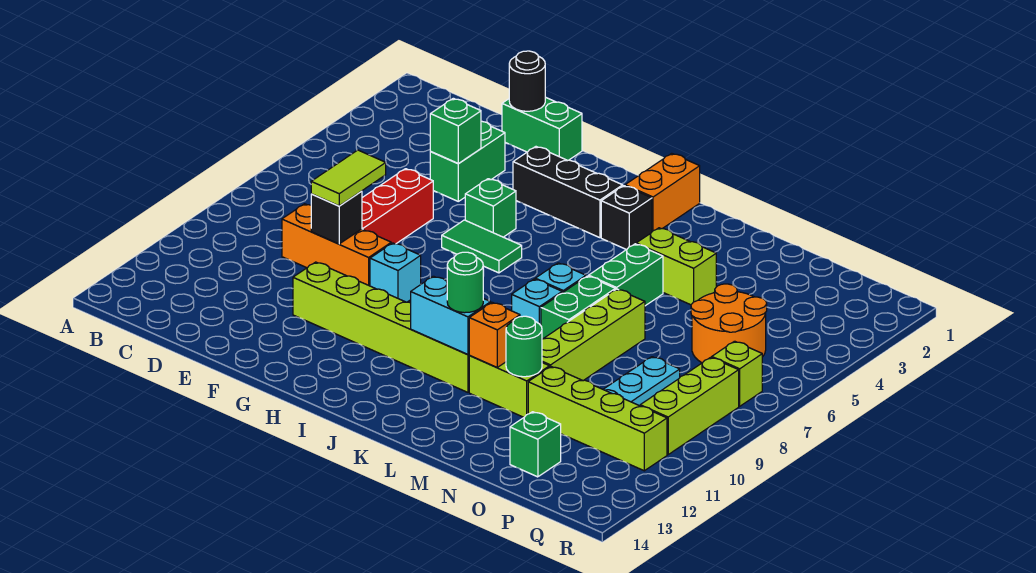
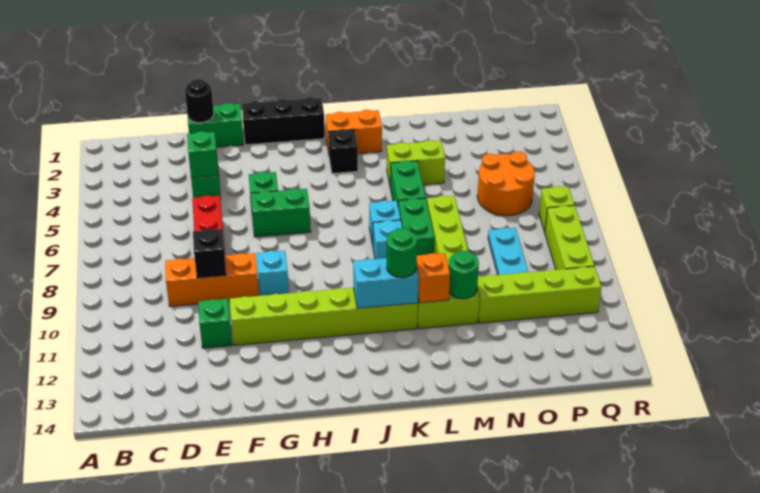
lime 1x2 tile [311,150,386,206] -> none
black 1x3 brick [513,147,623,238] -> black 1x3 brick moved to [242,97,325,145]
green 1x2 tile [442,220,522,273] -> green 1x2 brick [251,188,311,237]
orange 1x2 brick [625,153,700,231] -> orange 1x2 brick turned to [326,110,382,154]
green 1x1 brick [510,412,561,477] -> green 1x1 brick moved to [198,299,232,348]

